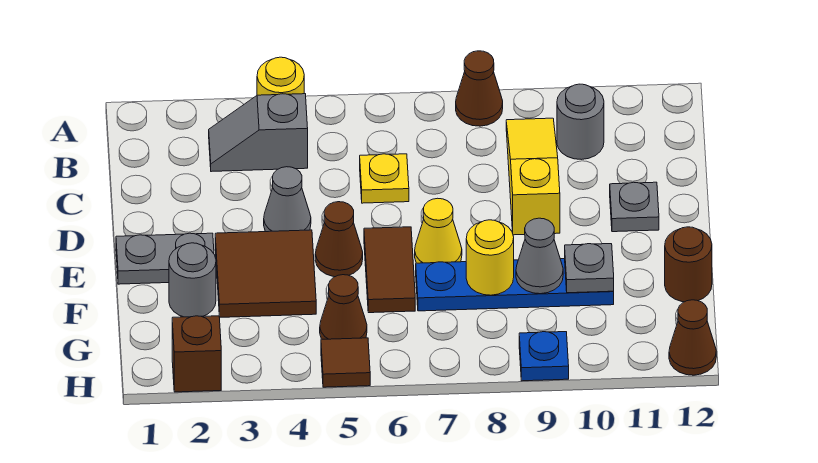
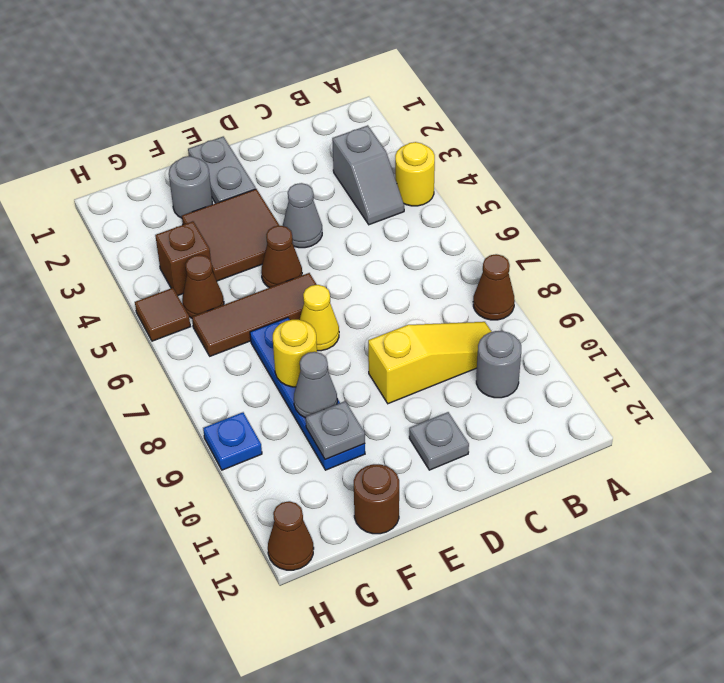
grey 1x2 slope [209,94,308,172] -> grey 1x2 slope turned to [332,125,404,225]
yellow 1x1 plate [360,154,409,203] -> none
brown 1x2 tile [364,227,415,313] -> brown 1x3 tile [192,273,317,356]
brown 1x1 brick [172,316,221,392] -> brown 1x1 brick moved to [155,221,211,295]

